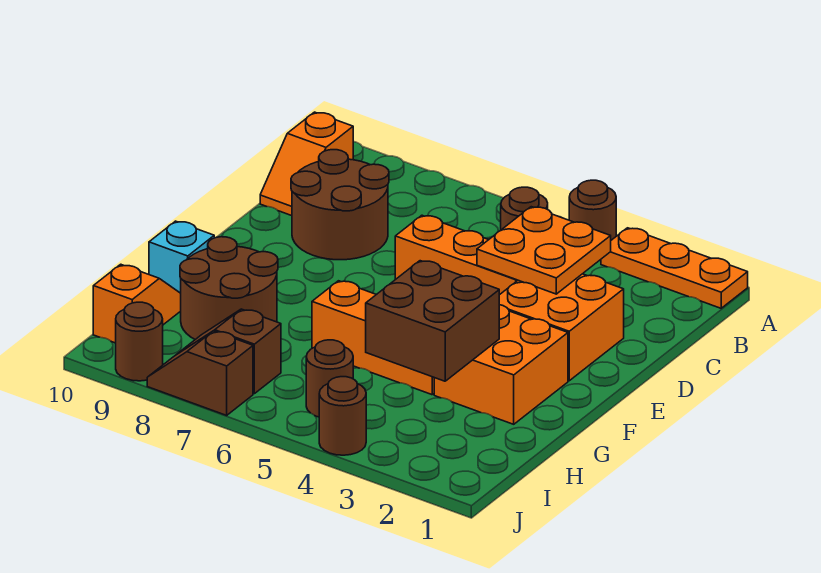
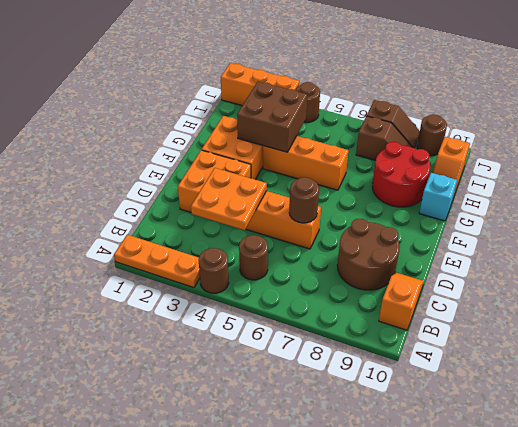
brown 2x2 round brick [180,237,278,339] -> red 2x2 round brick [372,142,430,207]
brown 1x1 round brick [306,340,353,417] -> brown 1x1 round brick moved to [289,177,319,223]
none -> orange 1x3 brick [221,63,299,105]

